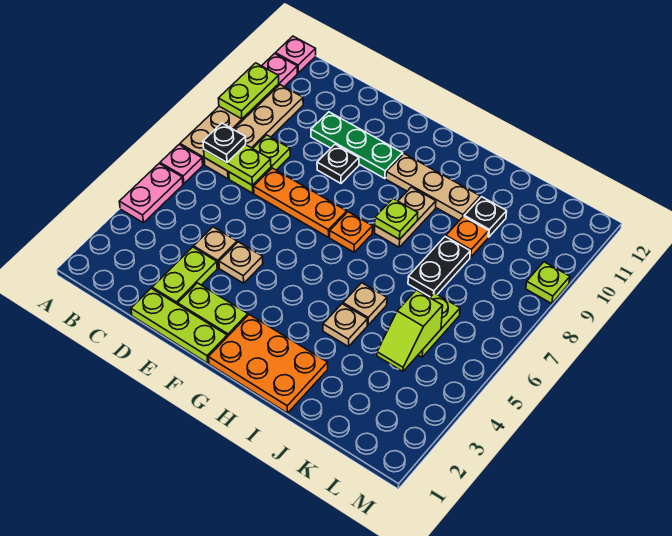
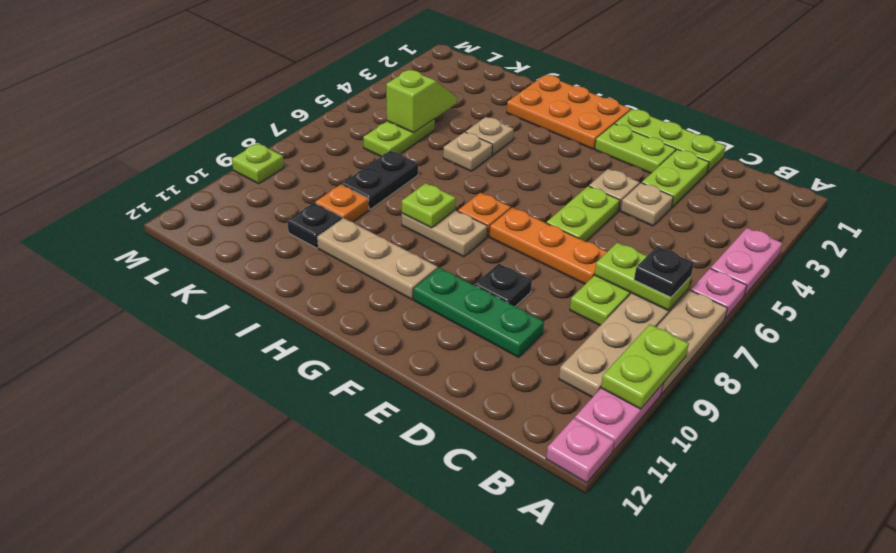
none -> lime 1x2 plate [546,186,620,242]
tan 1x2 plate [375,187,436,247] -> tan 1x2 plate turned to [402,210,487,257]

